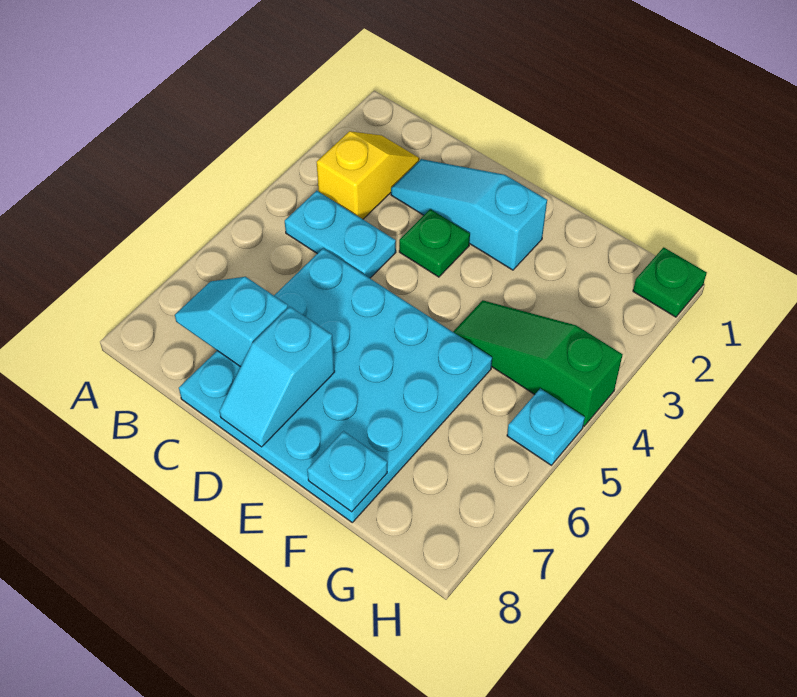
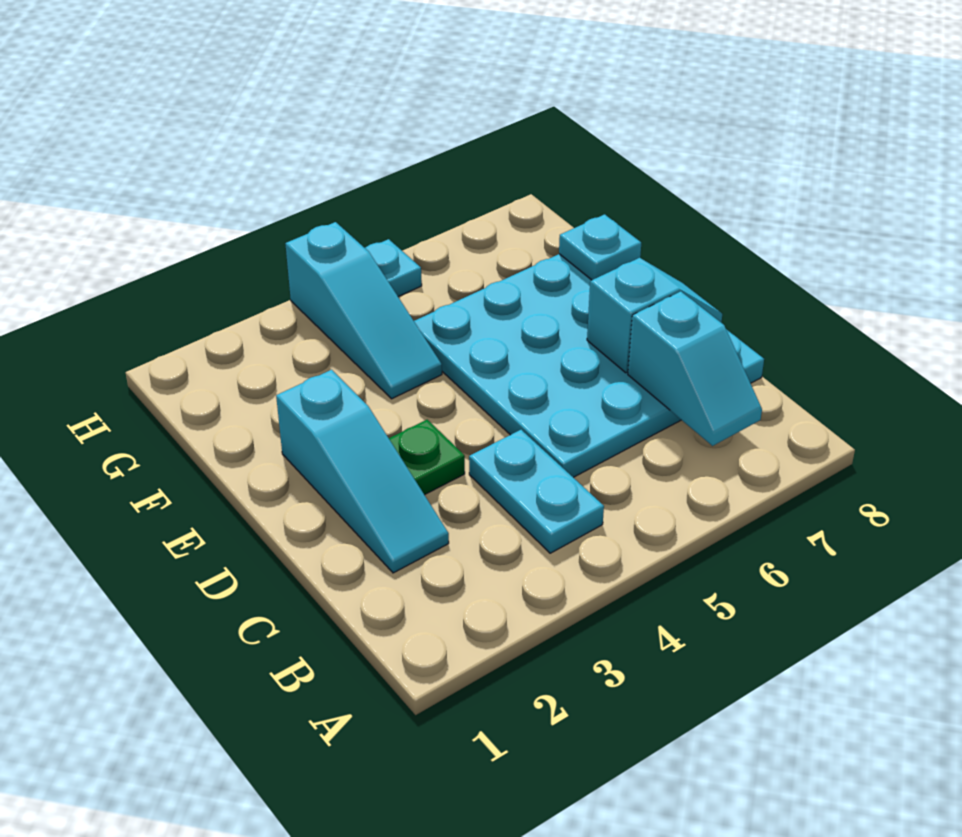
yellow 1x2 slope [317,131,419,219] -> none
green 1x3 slope [453,300,623,426] -> cyan 1x3 slope [285,222,442,399]
green 1x1 plate [633,247,707,317] -> none

